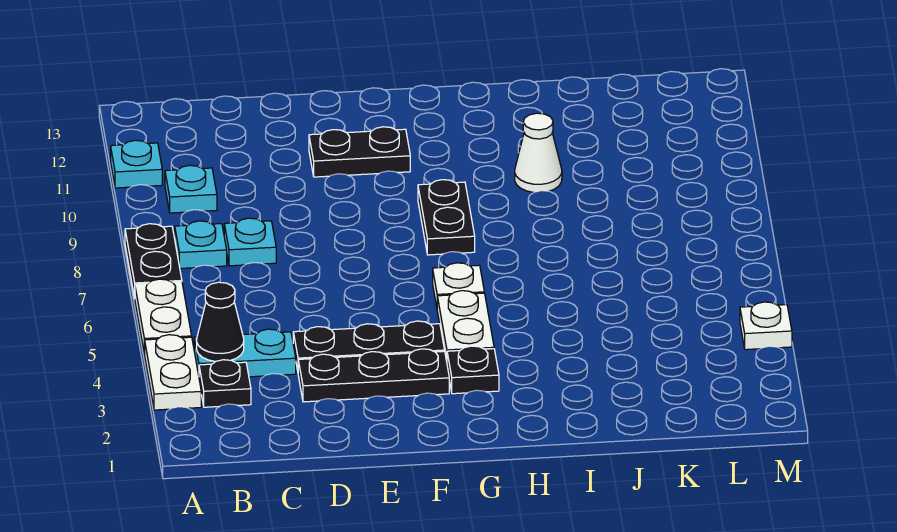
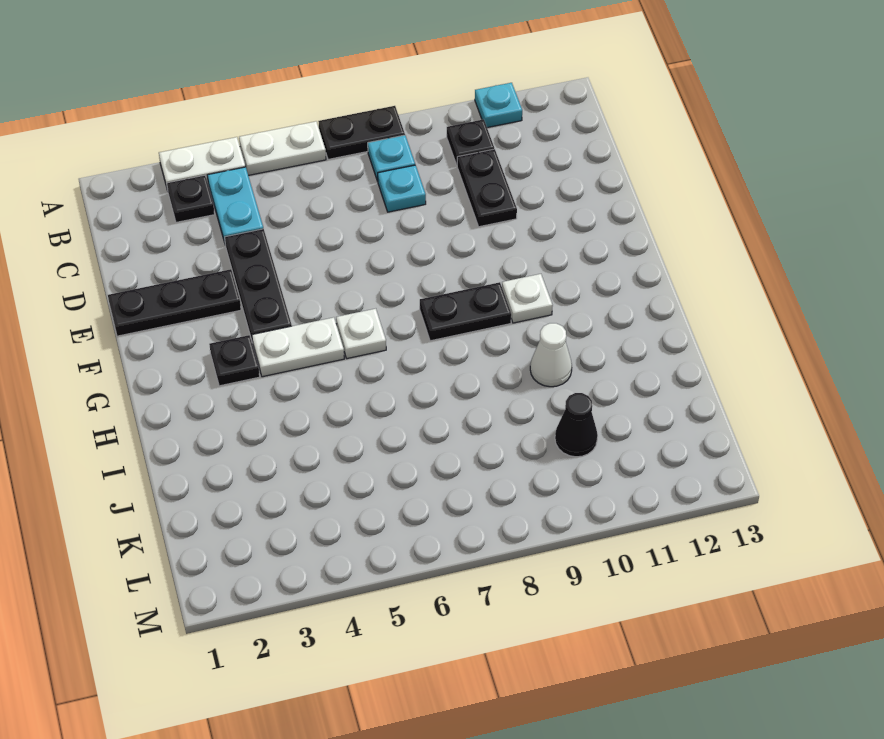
black 1x1 cone [197,282,244,362] -> black 1x1 cone moved to [555,393,598,457]
cyan 1x1 plate [165,165,217,213] -> black 1x1 plate [447,119,494,165]
black 1x3 plate [298,349,449,402] -> black 1x3 plate turned to [108,269,241,336]
black 1x2 plate [309,127,410,177] -> black 1x2 plate moved to [457,149,517,227]
white 1x1 plate [740,302,792,350] -> white 1x1 plate moved to [502,274,553,323]

